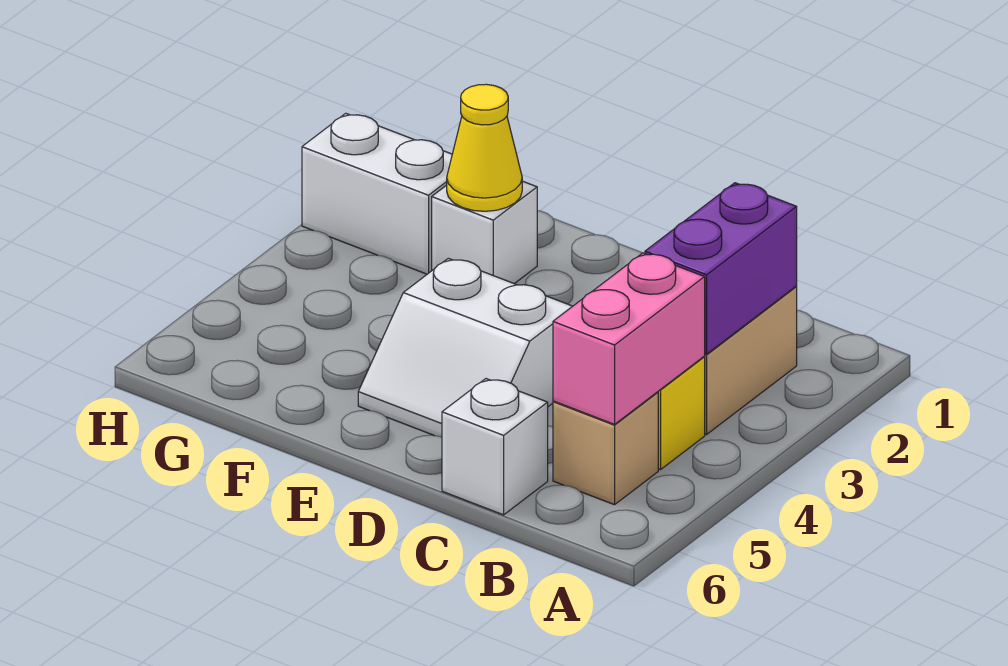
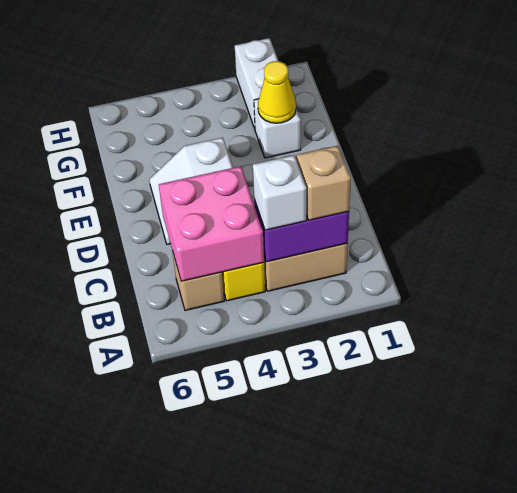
none -> tan 1x1 brick [297,146,351,220]
pink 1x2 brick [553,253,705,424] -> pink 2x2 brick [159,166,264,281]
white 1x1 brick [442,379,548,515] -> white 1x1 brick moved to [253,155,306,230]

